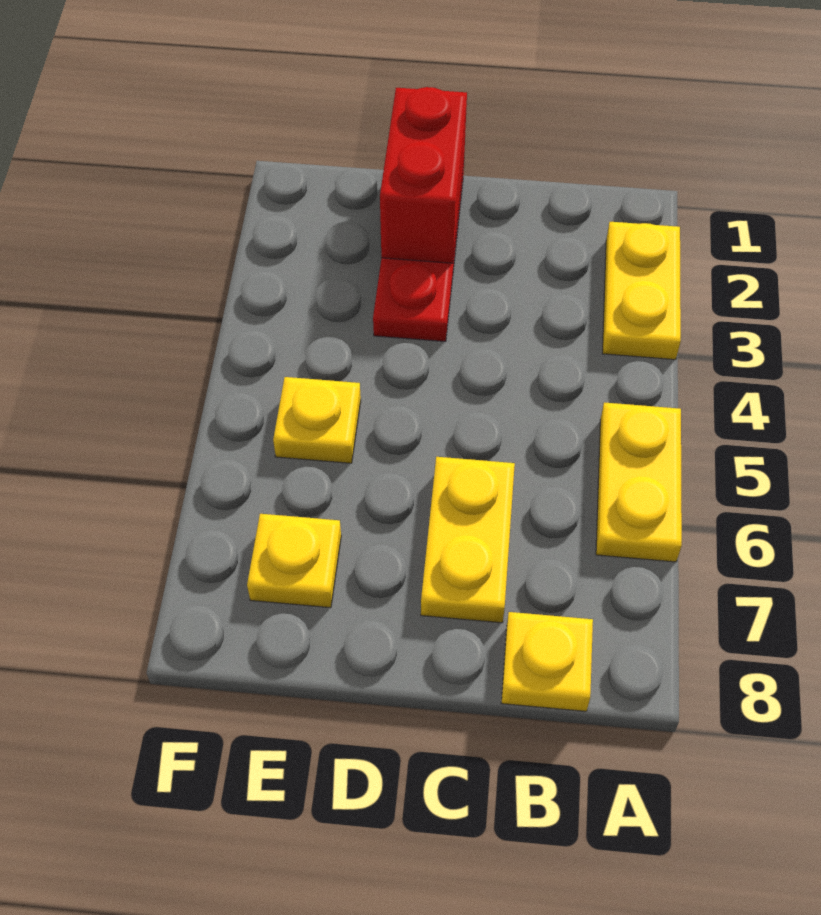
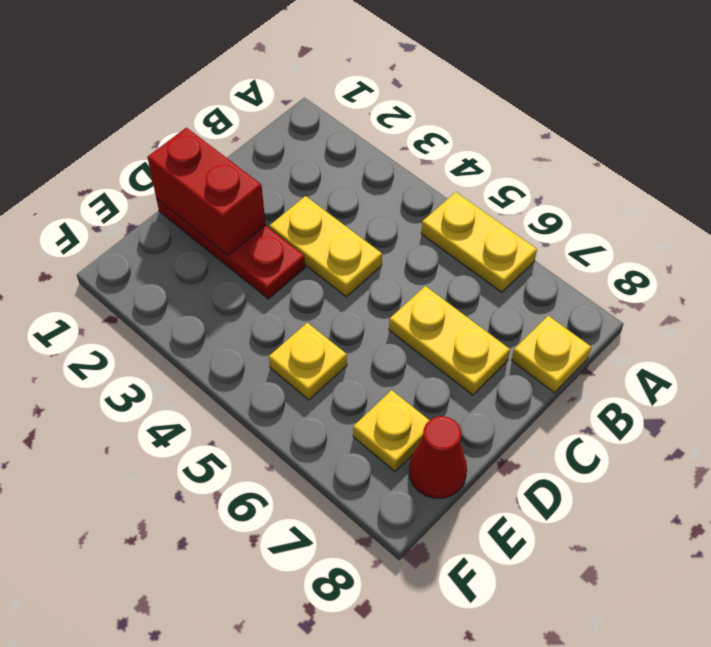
yellow 1x2 plate [602,222,681,360] -> yellow 1x2 plate moved to [269,196,382,297]
none -> red 1x1 cone [409,416,467,498]

